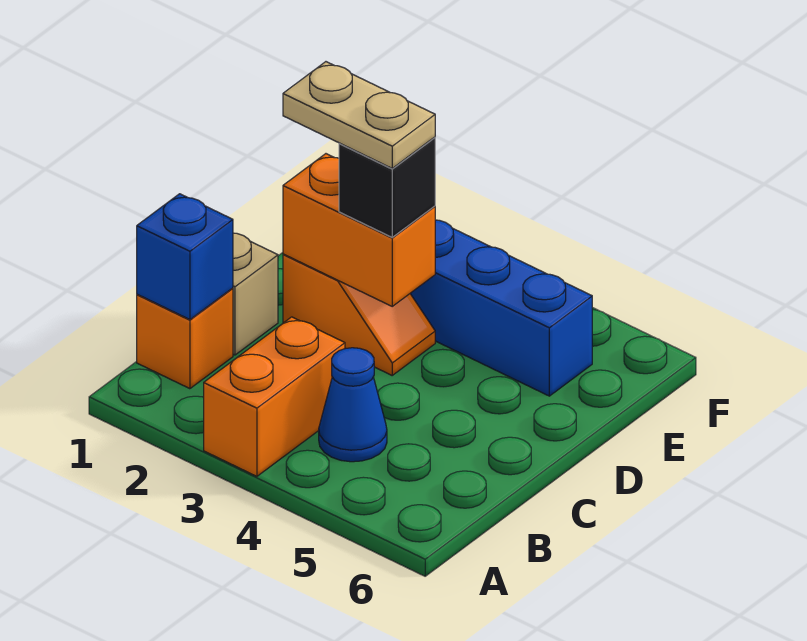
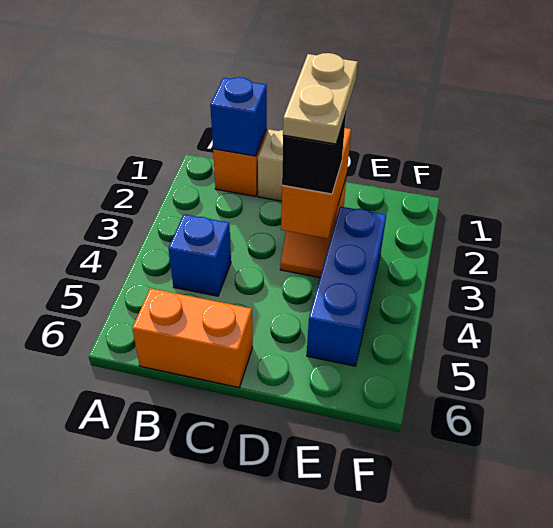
orange 1x2 brick [204,317,345,476] -> orange 1x2 brick moved to [132,288,253,388]
blue 1x1 cone [319,348,387,462] -> blue 1x1 brick [168,214,231,296]

